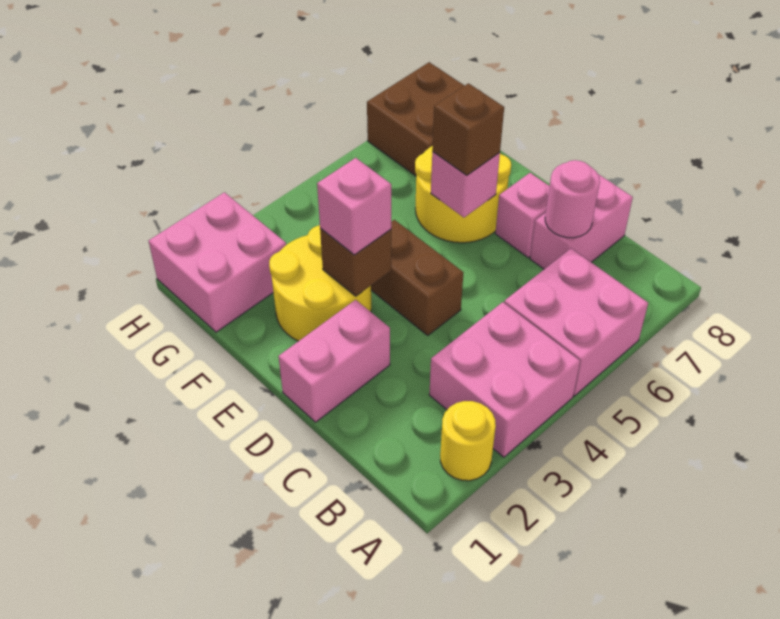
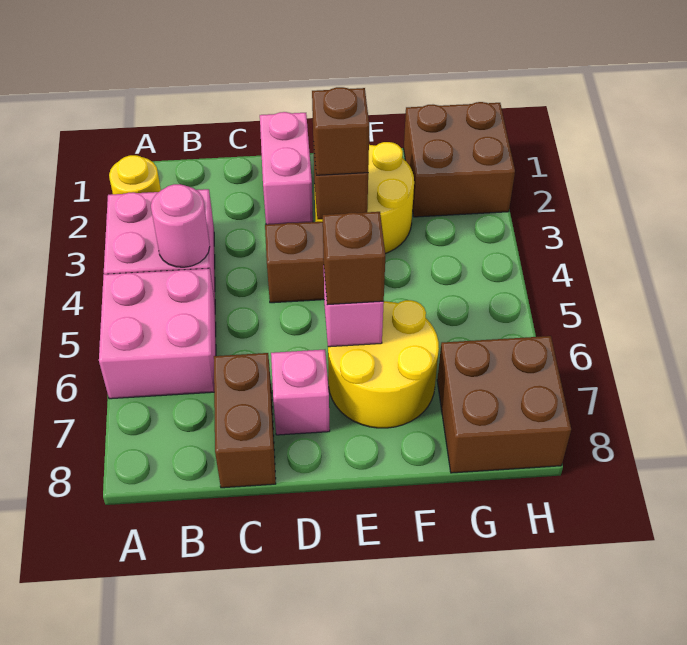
pink 1x2 brick [530,174,633,269] -> brown 1x2 brick [214,353,276,488]
pink 1x1 round brick [545,160,600,238] -> pink 1x1 round brick moved to [151,184,210,267]
pink 1x1 brick [317,158,391,255] -> brown 1x1 brick [312,87,369,175]
pink 2x2 brick [149,192,286,332] -> brown 2x2 brick [404,102,515,217]

